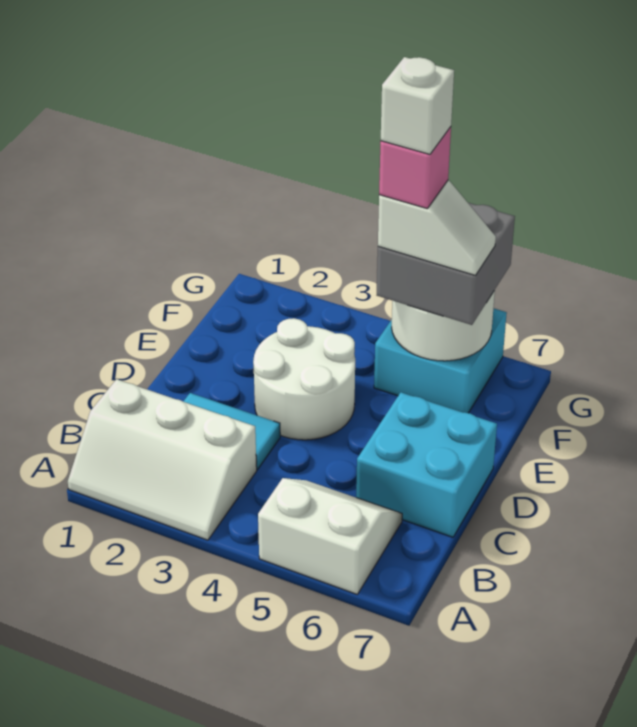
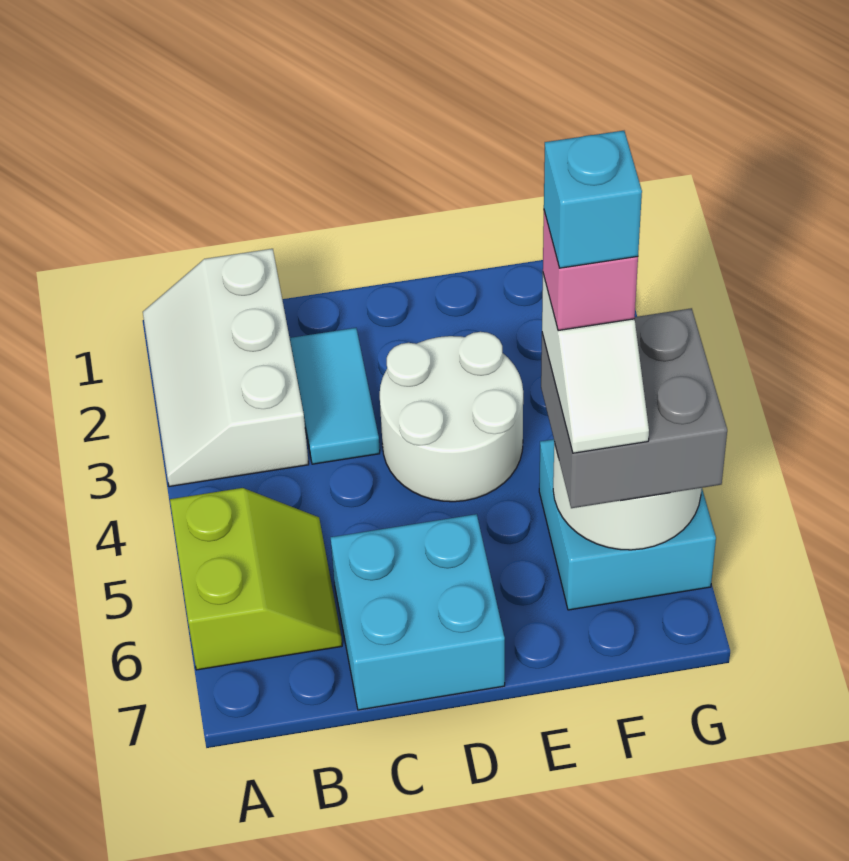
white 2x2 slope [258,478,402,594] -> lime 2x2 slope [170,488,342,670]
white 1x1 brick [381,57,454,154] -> cyan 1x1 brick [544,131,642,268]

